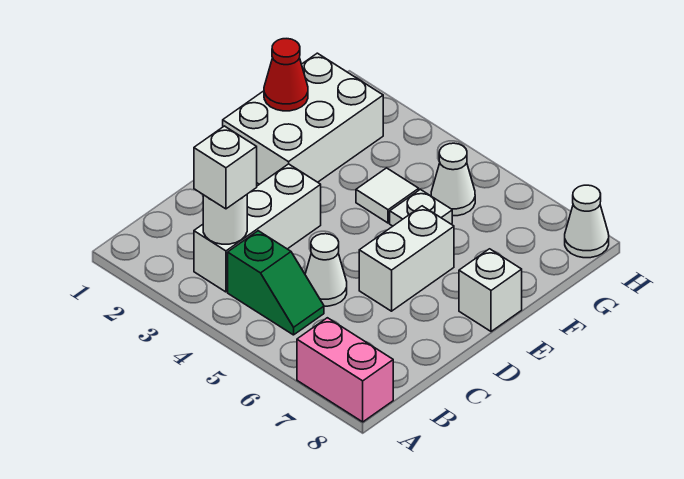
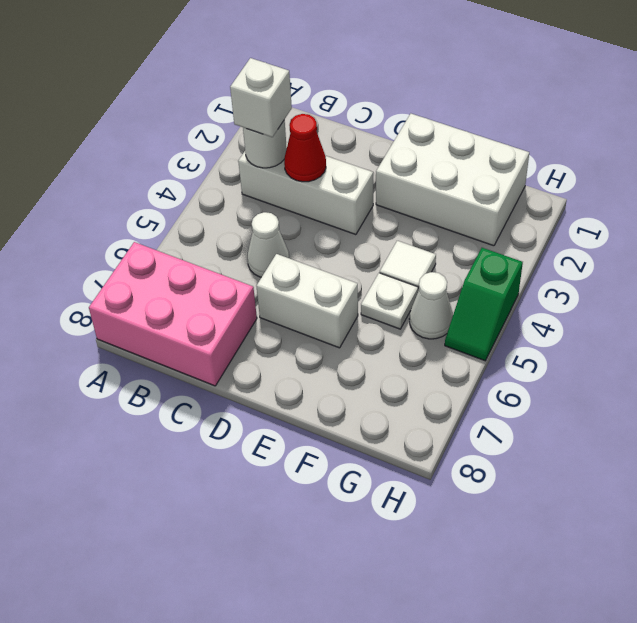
pink 1x2 brick [297,318,393,422] -> pink 2x3 brick [89,242,257,386]
green 1x2 slope [228,231,324,335] -> green 1x2 slope moved to [445,248,523,361]
white 1x1 brick [459,249,522,332] -> none
red 1x1 cone [264,39,308,111] -> red 1x1 cone moved to [284,114,326,182]
white 1x1 cone [565,185,609,258] -> none

